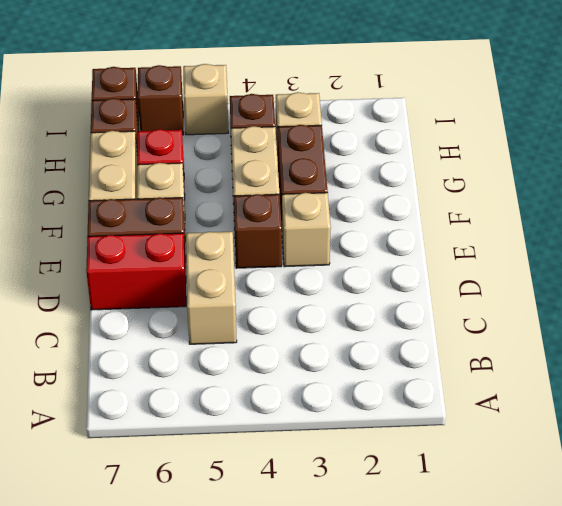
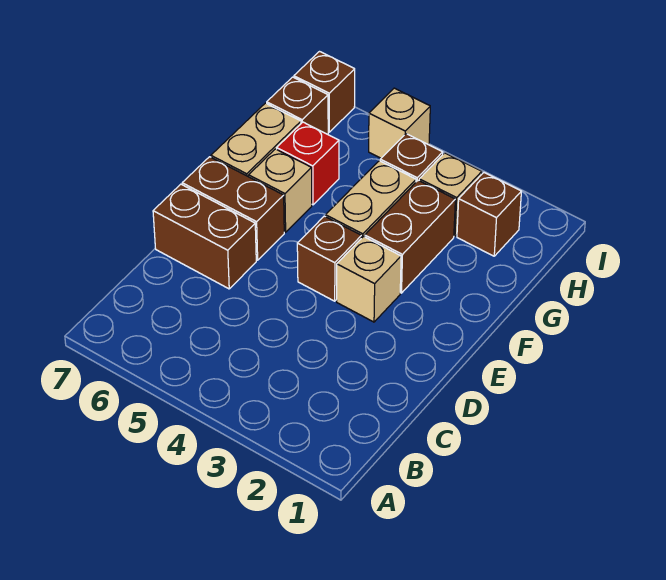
tan 1x2 brick [186,232,237,344] -> none
red 1x2 brick [86,233,186,310] -> brown 1x2 brick [153,184,256,289]
brown 1x1 brick [138,65,184,135] -> brown 1x1 brick moved to [457,173,521,256]

